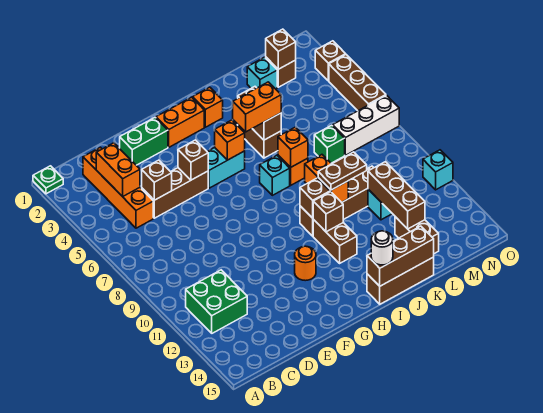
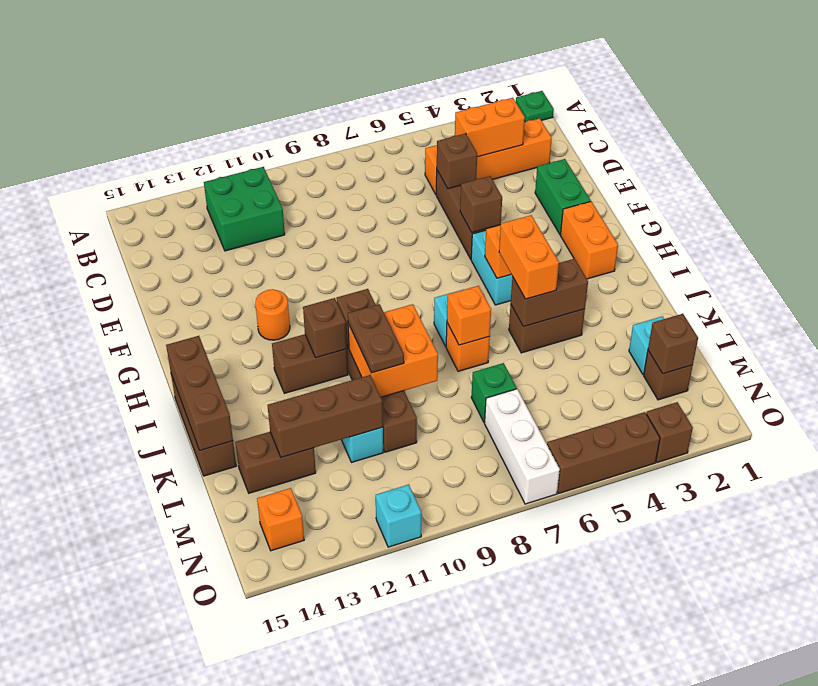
orange 1x1 brick [193,87,223,127] -> orange 1x1 brick moved to [257,488,304,551]
white 1x1 round brick [371,231,393,265] -> none
orange 1x2 brick [305,155,348,202] -> orange 2x2 brick [348,304,438,397]

